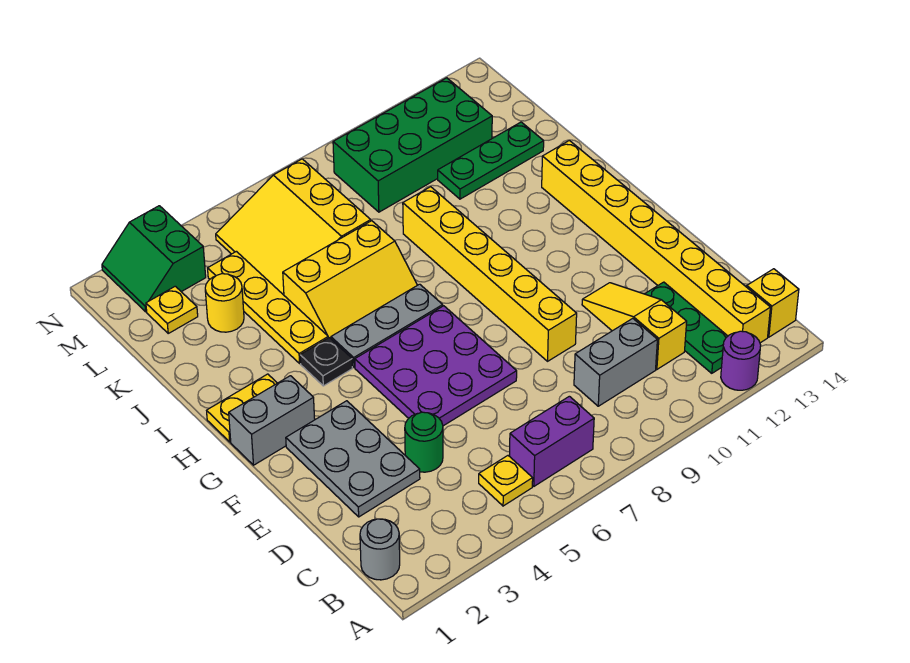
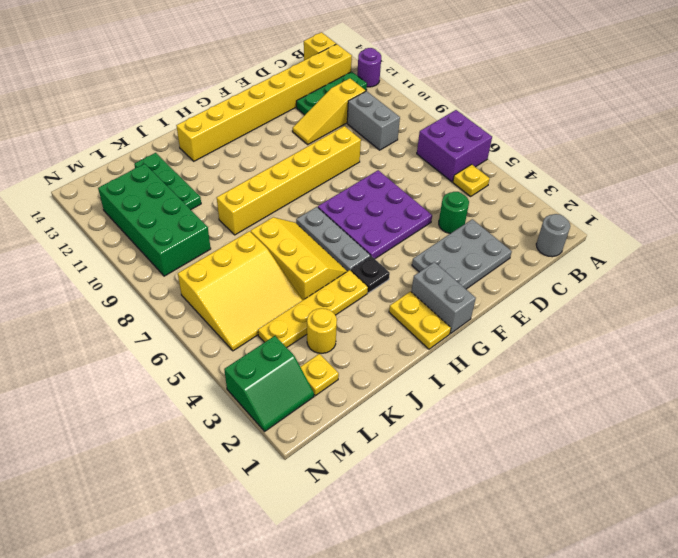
purple 1x2 brick [510,396,594,486] -> purple 2x2 brick [417,110,492,182]

